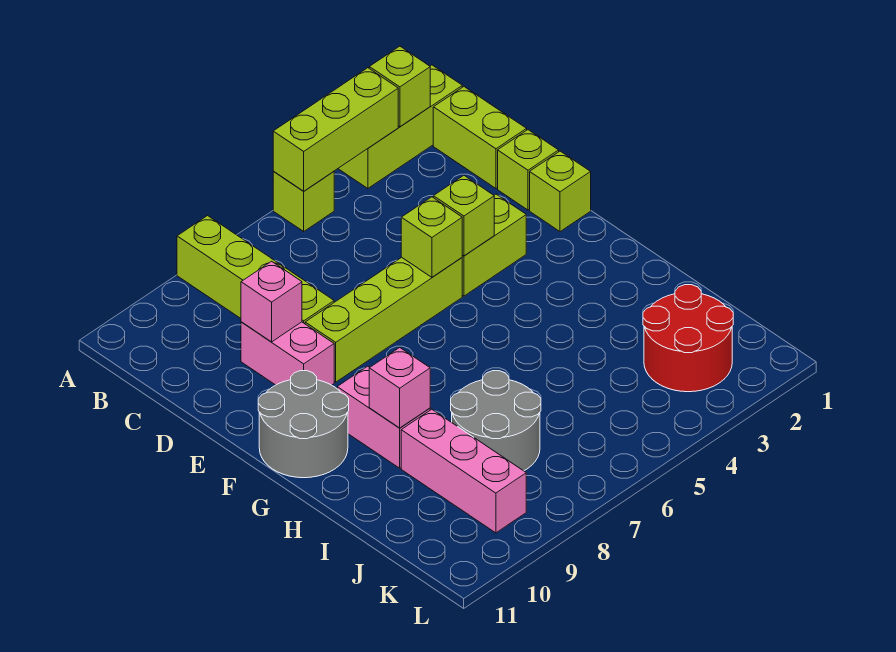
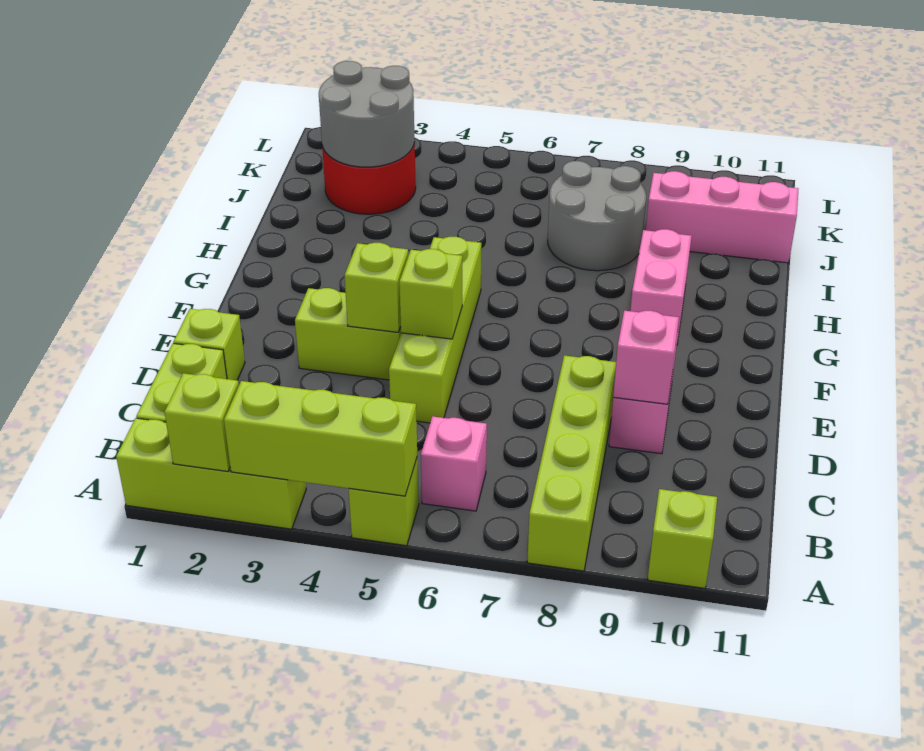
lime 1x1 brick [530,151,591,232] -> lime 1x1 brick moved to [648,489,717,588]
lime 1x4 brick [305,257,462,382] -> lime 1x4 brick turned to [389,237,481,423]
grey 2x2 round brick [258,371,349,478] -> grey 2x2 round brick moved to [319,61,415,167]
pink 1x1 brick [369,348,430,428] -> pink 1x1 brick moved to [421,416,487,511]
pink 1x3 brick [401,409,526,533] -> pink 1x3 brick turned to [646,171,798,263]

